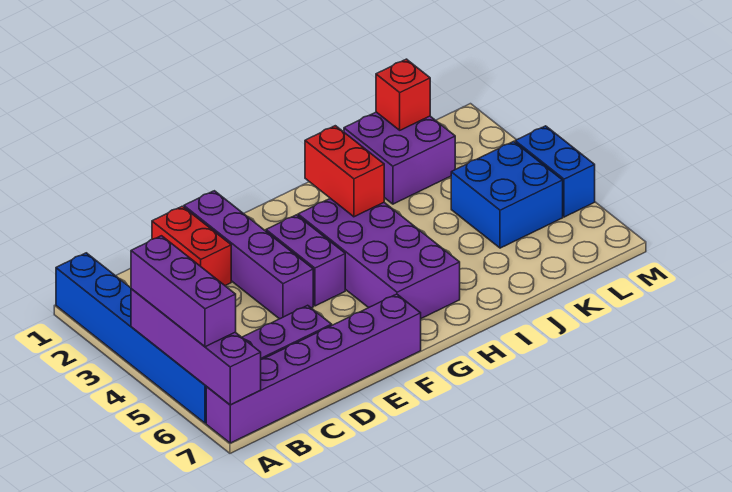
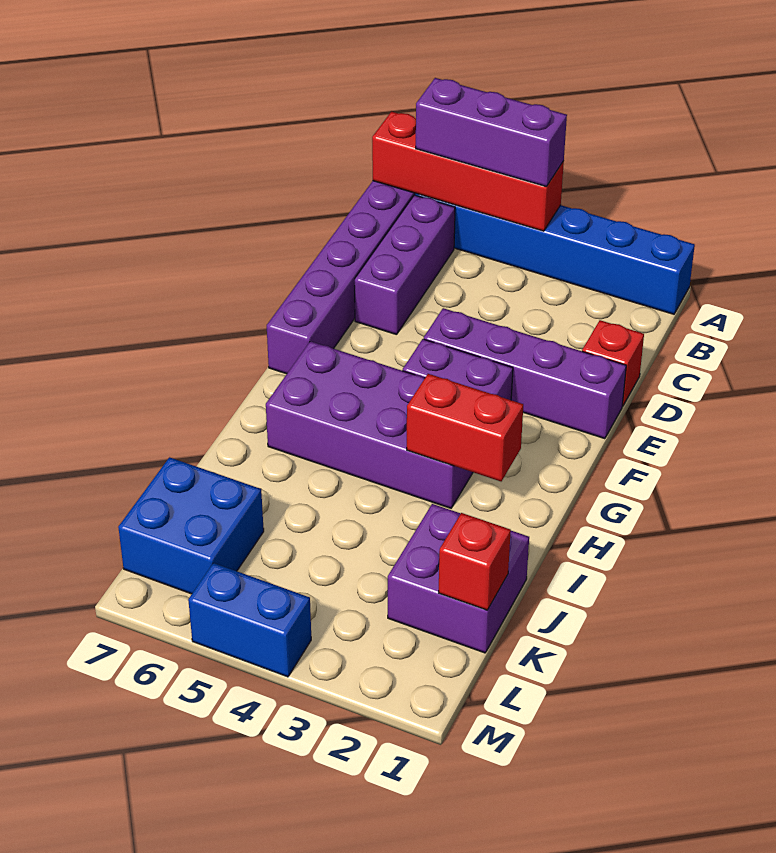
purple 1x4 brick [131,289,261,405] -> red 1x4 brick [372,112,564,231]
red 1x2 brick [152,206,231,286] -> red 1x1 brick [582,320,644,406]
blue 2x2 brick [451,141,563,248] -> blue 2x2 brick moved to [118,457,264,594]

